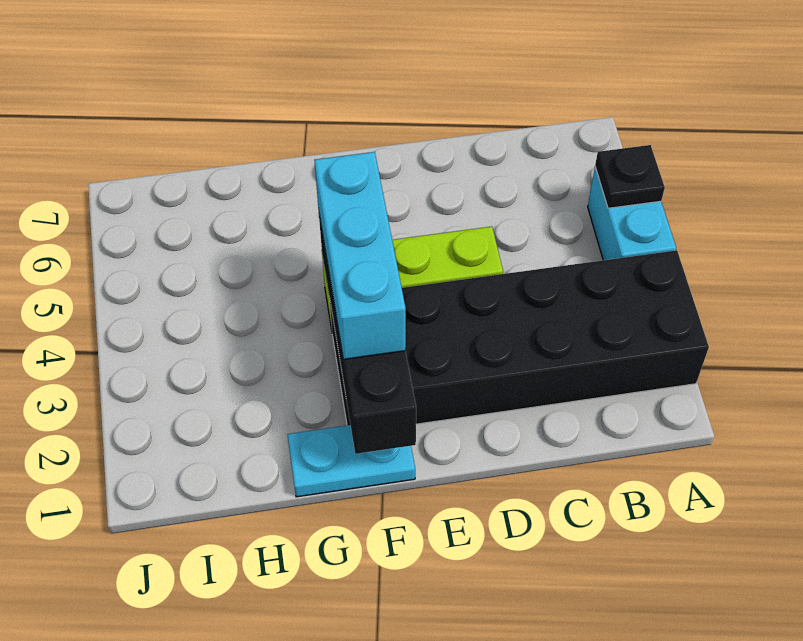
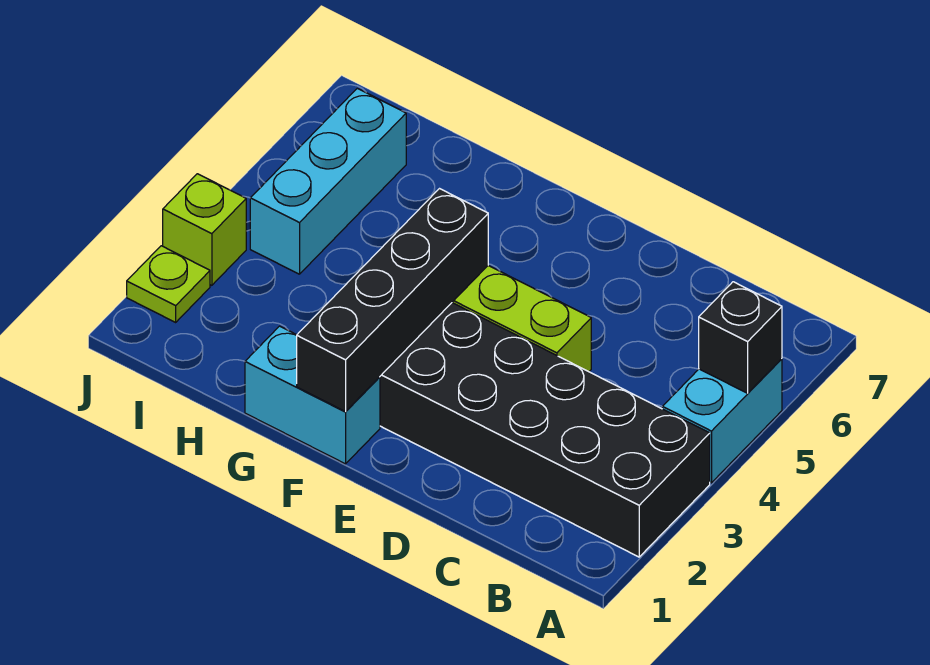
black 1x1 plate [595,145,665,208] -> black 1x1 brick [699,282,782,393]
cyan 1x2 plate [287,425,415,497] -> cyan 1x2 brick [245,326,380,464]
cyan 1x3 brick [314,152,406,359] -> cyan 1x3 brick moved to [250,88,406,274]
none -> lime 1x1 plate [127,246,210,322]
none -> lime 1x1 brick [163,174,246,285]

